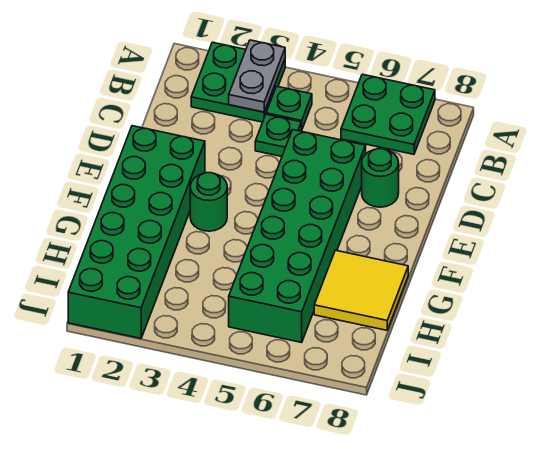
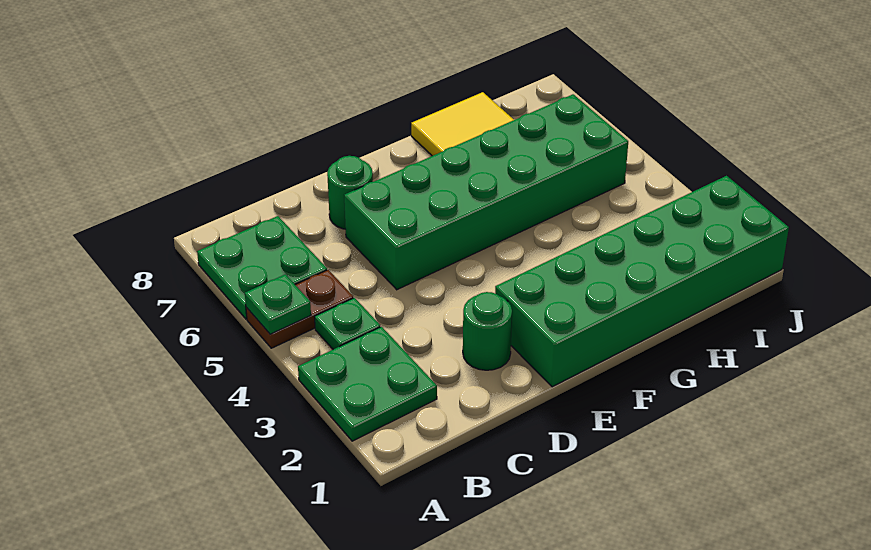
grey 1x2 plate [229,40,285,112] -> none
none -> brown 1x2 plate [246,270,353,348]
green 1x1 plate [255,114,302,157] -> green 1x1 plate moved to [245,274,311,334]
green 1x1 round brick [190,173,227,231] -> green 1x1 round brick moved to [463,292,512,370]

